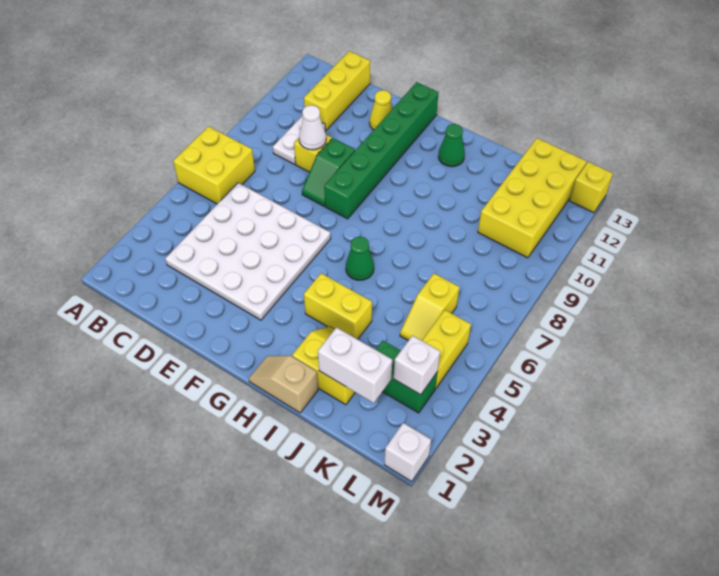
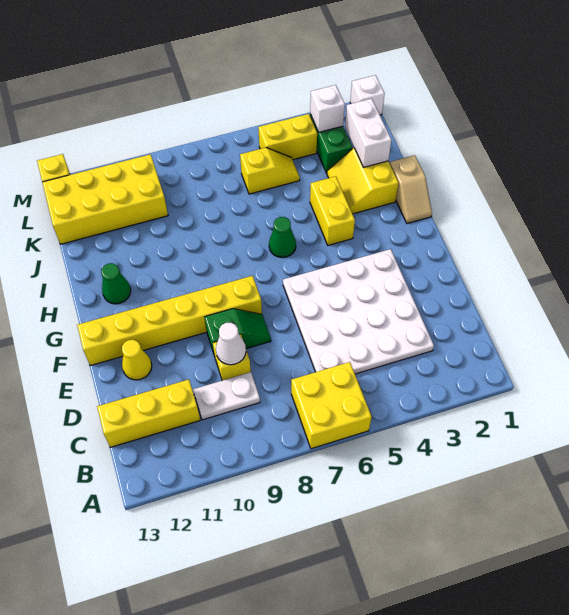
green 1x6 brick [324,82,438,219] -> yellow 1x6 brick [77,276,262,366]

